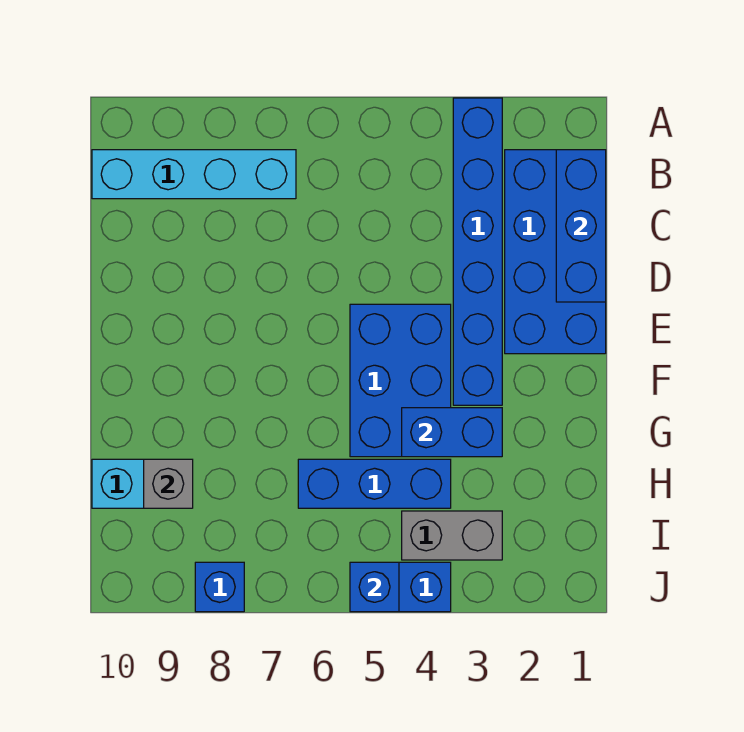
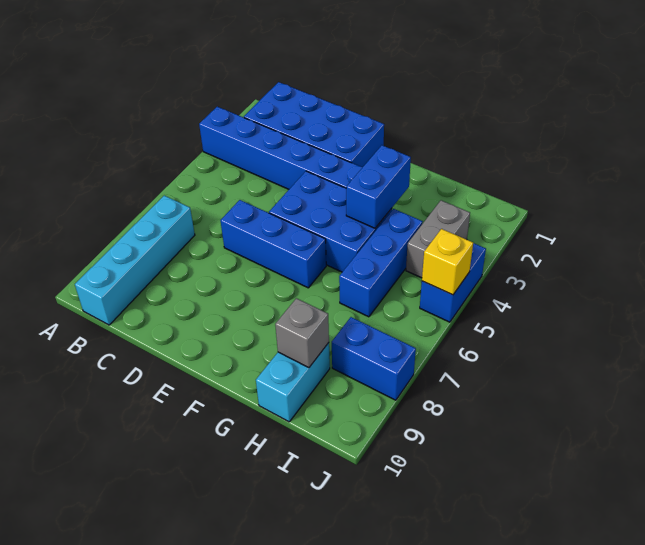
blue 1x3 brick [556,150,606,302] -> blue 1x3 brick moved to [221,200,326,288]
blue 1x1 brick [350,562,399,612] -> yellow 1x1 brick [422,229,473,295]
blue 1x1 brick [195,562,244,612] -> blue 1x2 brick [332,317,416,400]

